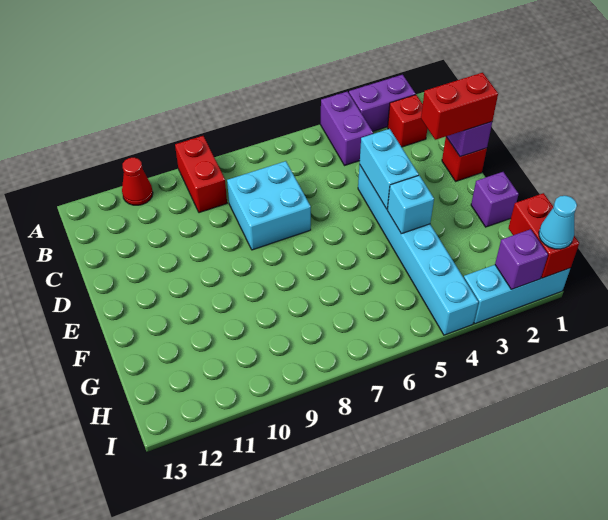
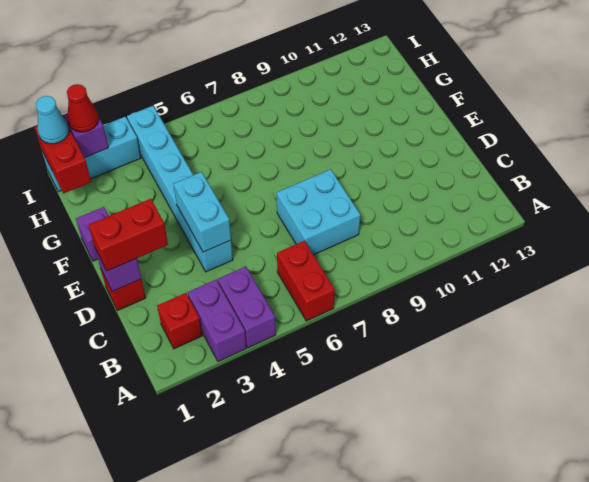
purple 1x2 brick [349,75,416,131] -> purple 1x2 brick turned to [188,280,246,362]
red 1x2 brick [175,136,227,213] -> red 1x2 brick moved to [277,241,335,321]
red 1x1 cone [122,158,153,205] -> red 1x1 cone moved to [67,84,99,132]
cyan 1x1 brick [387,175,434,234] -> none

